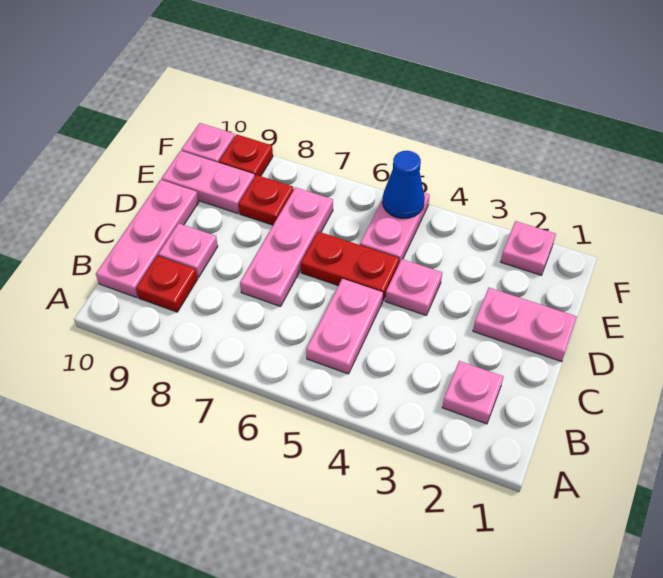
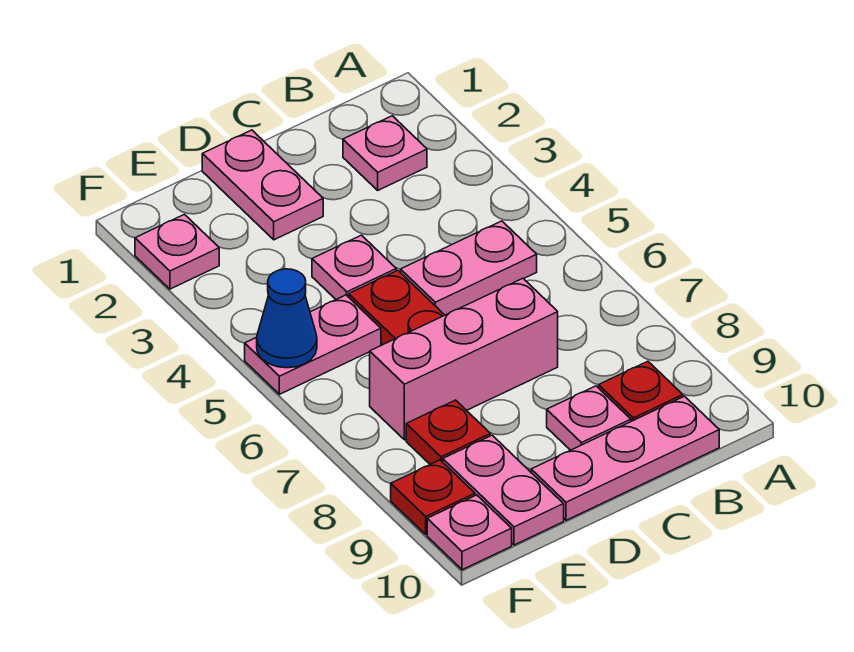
pink 1x3 plate [240,187,333,306] -> pink 1x3 brick [370,278,558,440]

